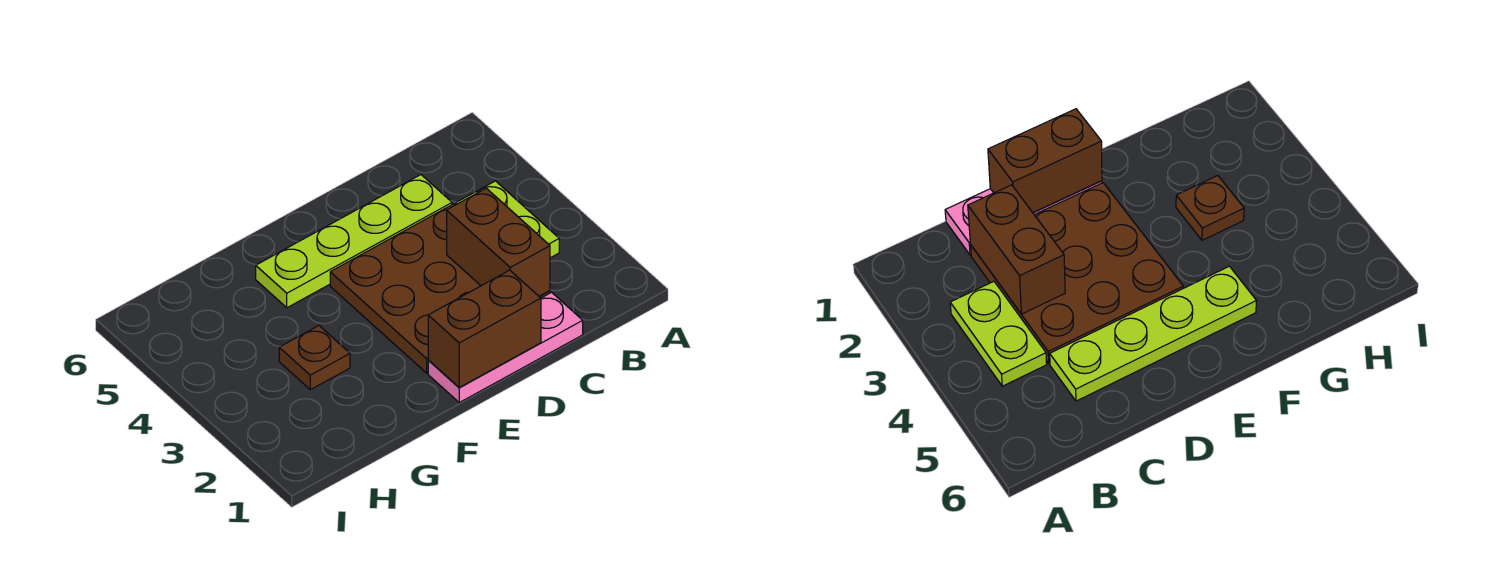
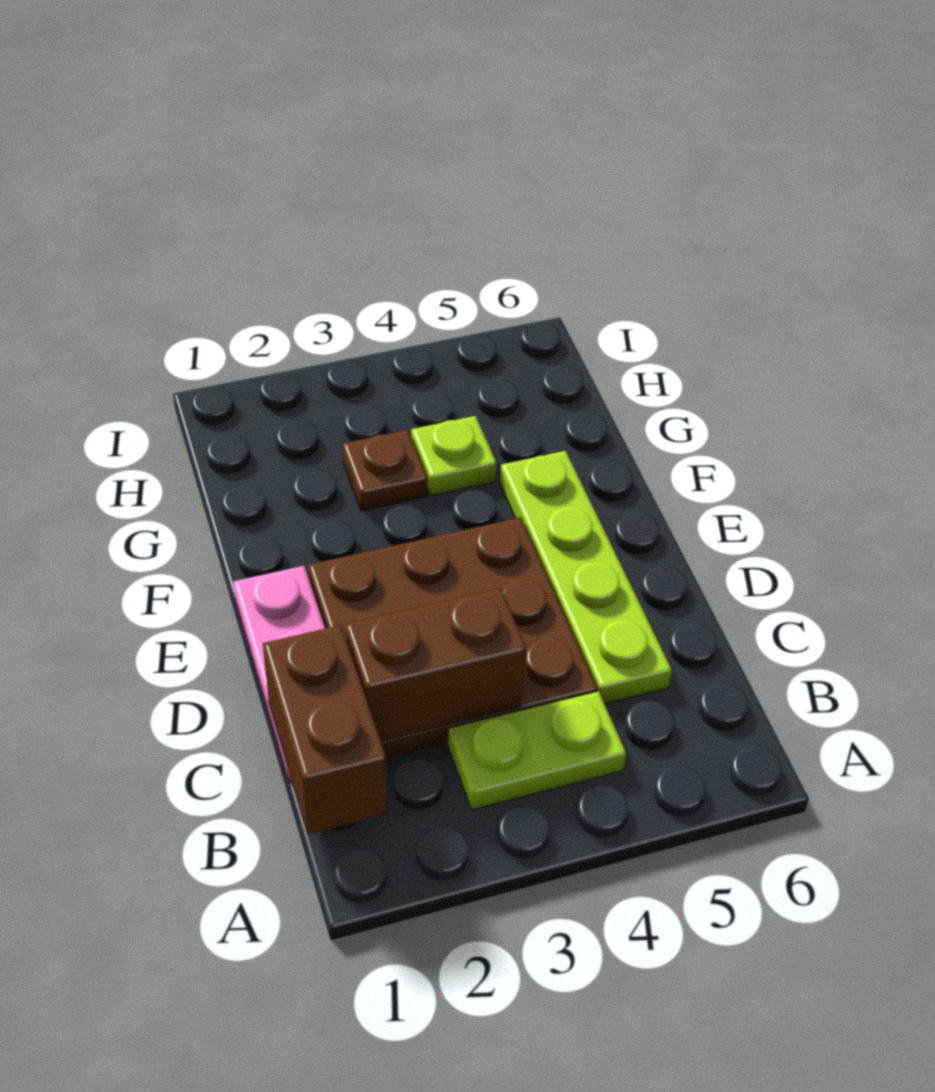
brown 1x2 brick [428,270,541,387] -> brown 1x2 brick moved to [263,625,387,834]
none -> lime 1x1 plate [411,416,497,496]

